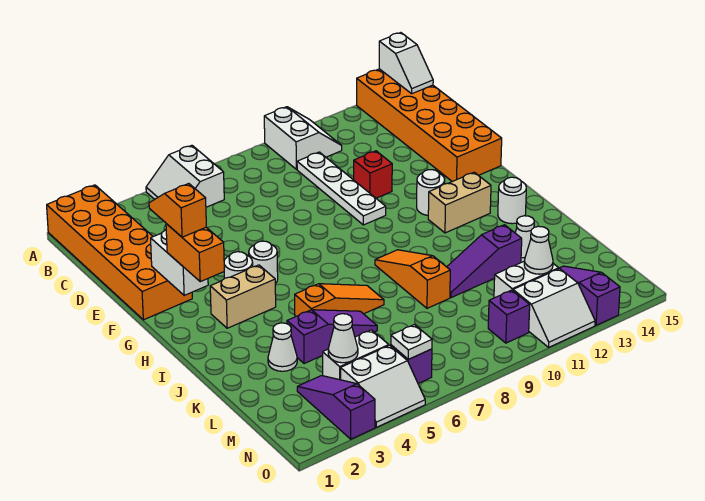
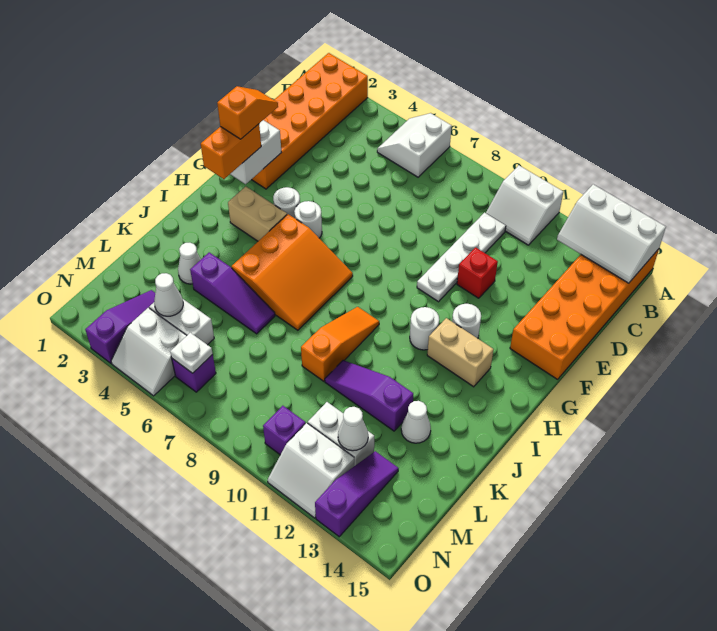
white 2x2 slope [264,107,342,169] -> white 2x2 slope turned to [486,165,563,245]
white 1x2 slope [379,33,433,94] -> white 2x3 slope [557,184,666,283]
white 1x1 round brick [498,177,526,224] -> white 1x1 round brick moved to [410,307,439,350]
orange 1x3 slope [295,284,384,317] -> orange 3x3 slope [232,214,353,330]

